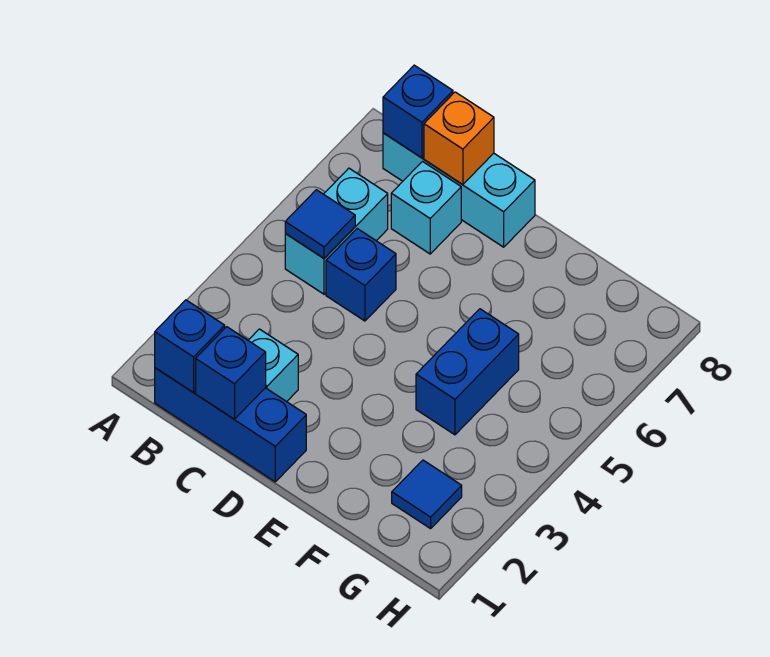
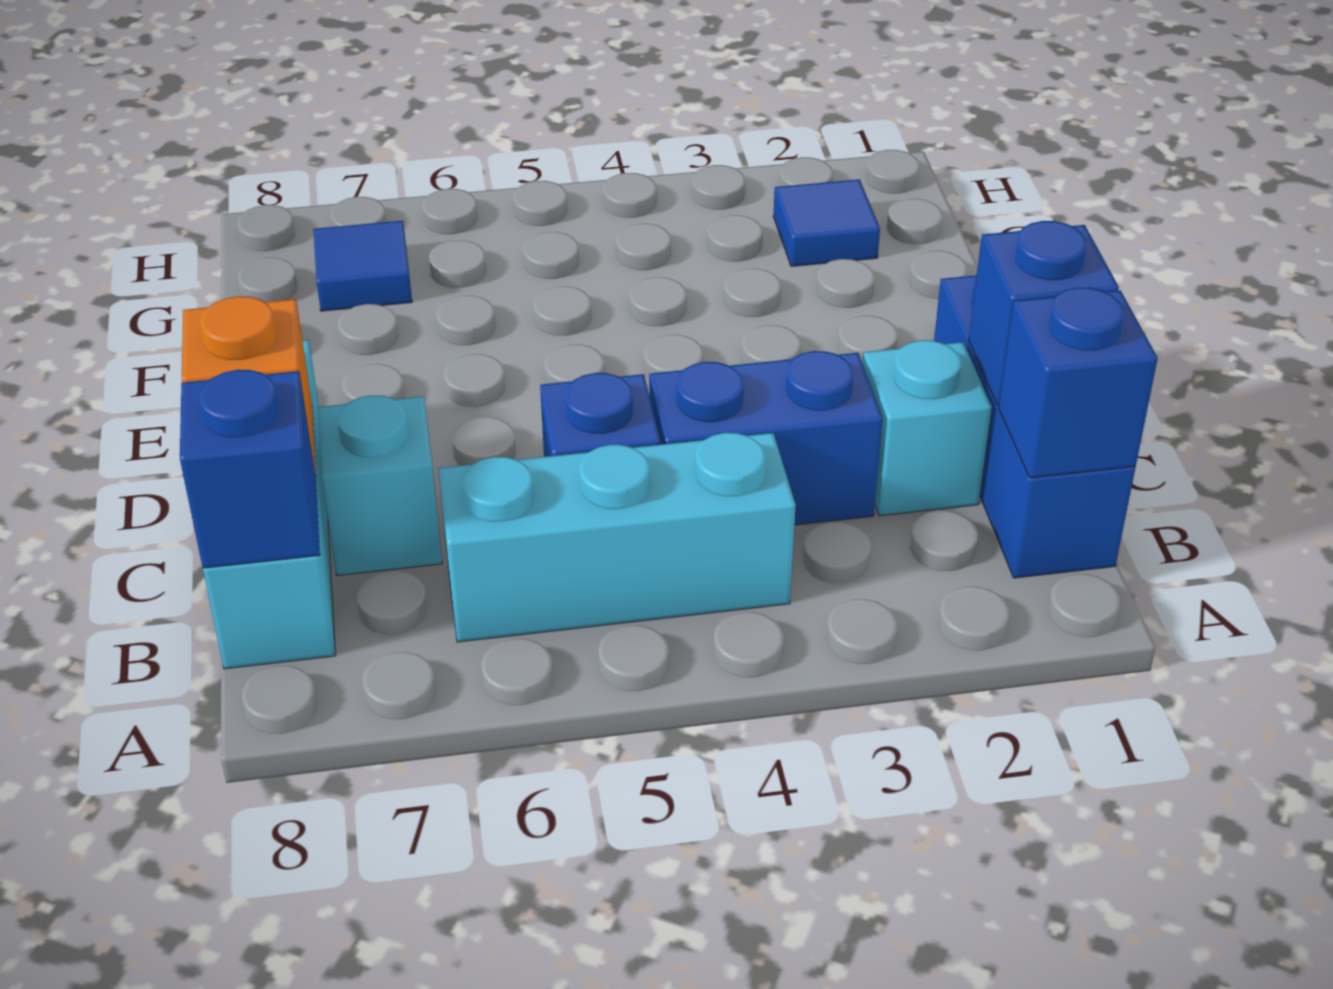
cyan 1x2 brick [285,168,388,294] -> cyan 1x3 brick [438,433,796,642]
blue 1x1 tile [285,190,355,258] -> blue 1x1 tile moved to [313,221,412,311]
blue 1x2 brick [416,309,519,435] -> blue 1x2 brick moved to [649,351,883,525]

